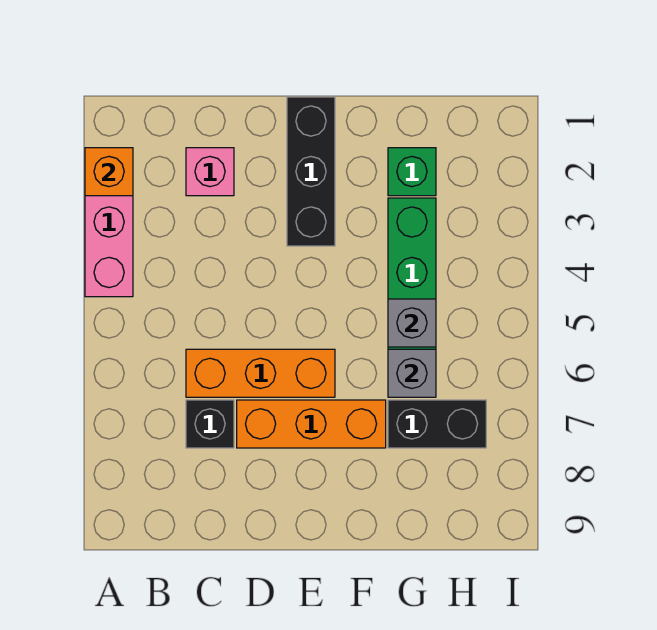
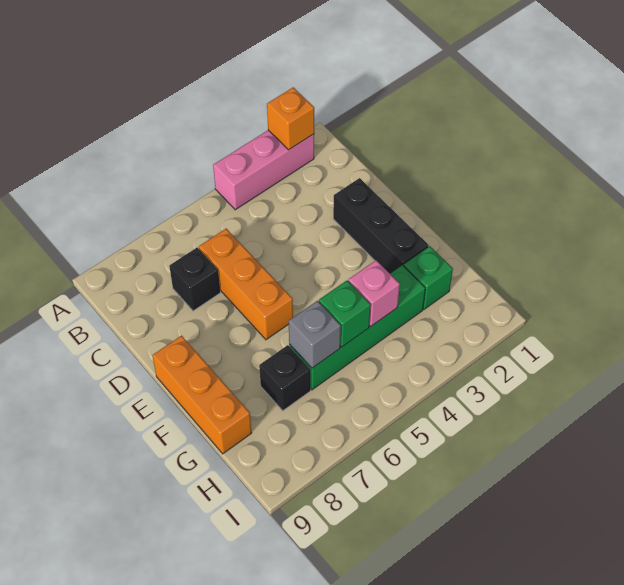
pink 1x1 brick [186,148,234,196] -> pink 1x1 brick moved to [348,260,400,326]
orange 1x3 brick [237,400,386,448] -> orange 1x3 brick moved to [152,336,251,454]
black 1x3 brick [287,97,335,246] -> black 1x3 brick turned to [333,178,429,273]
grey 1x1 brick [388,299,436,347] -> green 1x1 brick [319,281,371,347]
black 1x2 brick [388,400,486,448] -> black 1x1 brick [259,345,311,411]

